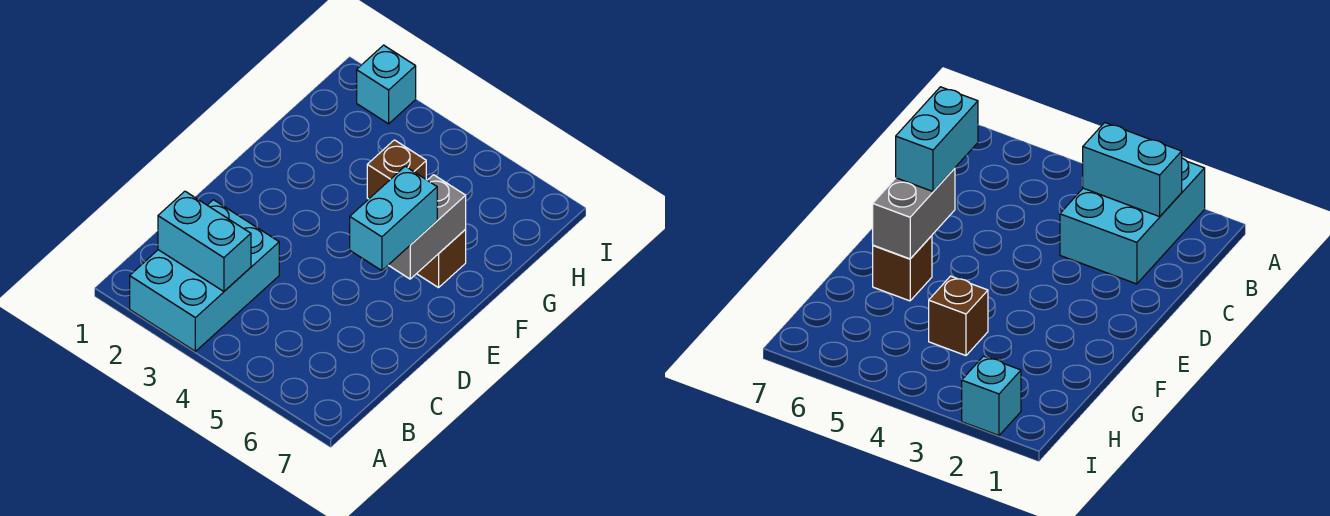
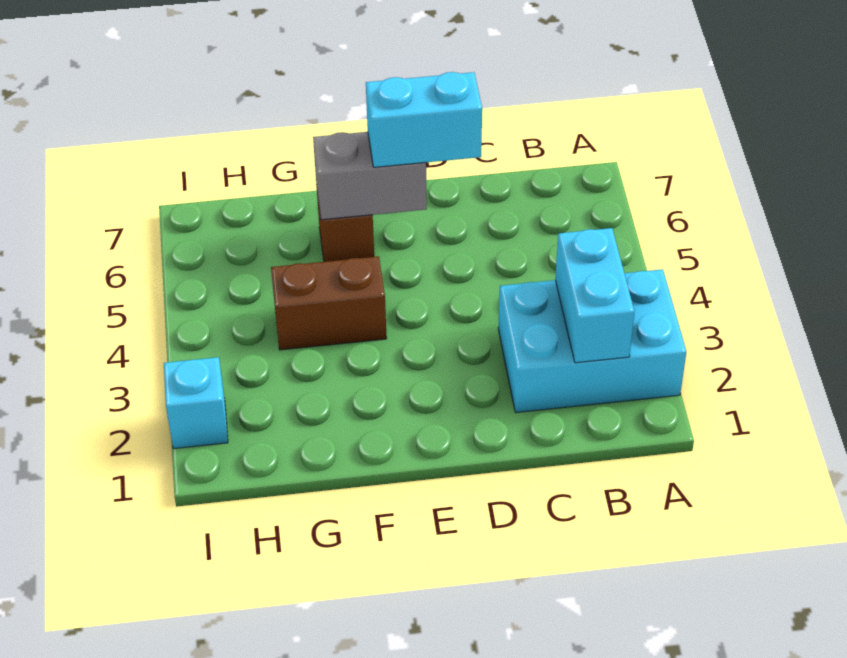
brown 1x1 brick [367,140,426,199] -> brown 1x2 brick [271,256,387,350]

